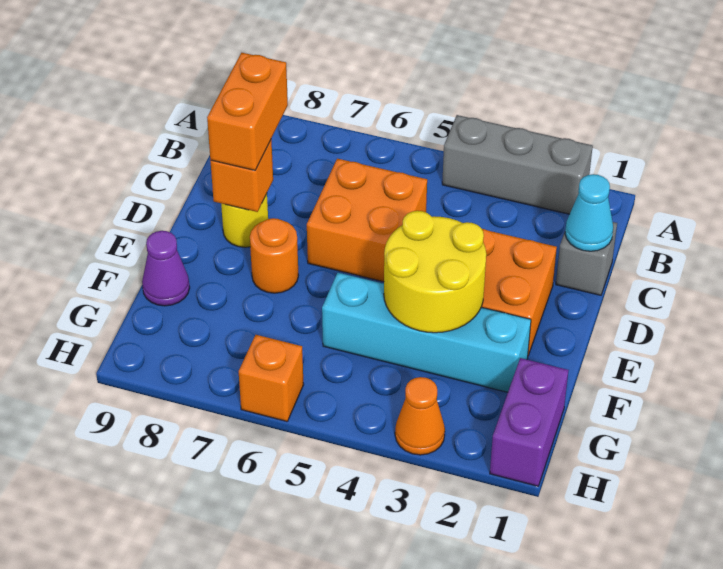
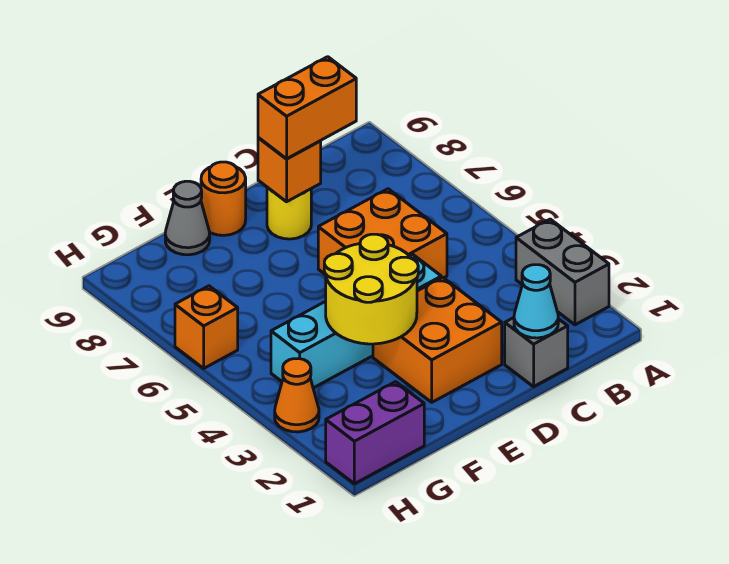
grey 1x3 brick [442,115,593,214] -> grey 1x2 brick [516,219,609,325]
orange 1x1 round brick [250,218,298,293] -> orange 1x1 round brick moved to [201,162,246,235]
cyan 1x4 brick [322,273,531,392] -> cyan 1x4 brick turned to [271,254,441,388]
purple 1x1 cone [142,231,190,306] -> grey 1x1 cone [165,181,210,255]

